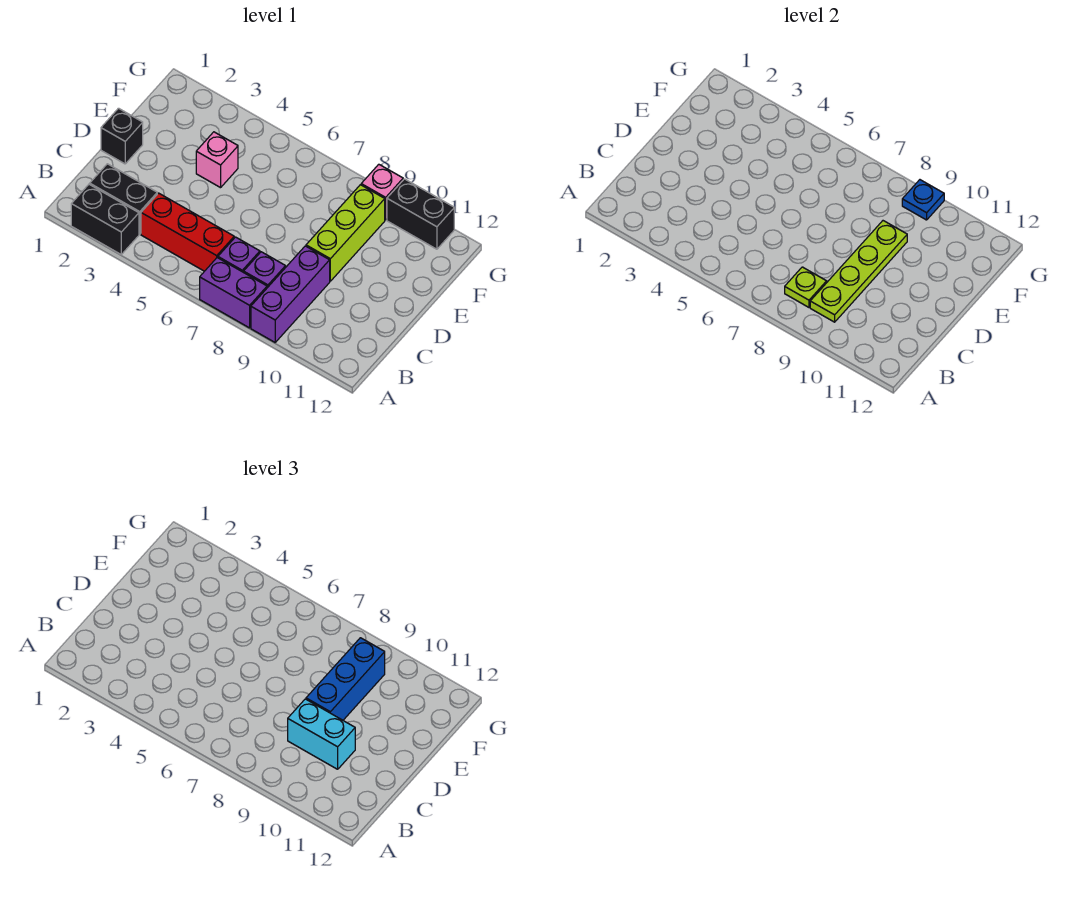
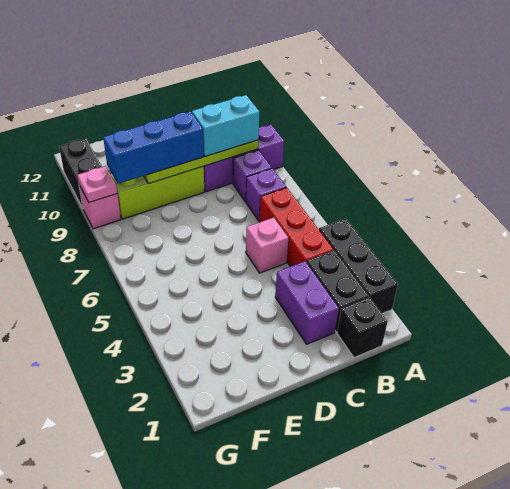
black 1x2 brick [71,184,139,254] -> black 1x3 brick [319,219,398,313]
purple 1x2 brick [200,258,267,328] -> purple 1x2 brick moved to [275,261,339,344]
lime 1x1 plate [785,267,827,307] -> none
cyan 1x2 brick [288,699,355,769] -> cyan 1x2 brick turned to [192,95,259,156]
black 1x1 brick [101,108,143,164] -> black 1x1 brick moved to [337,297,388,358]
pink 1x1 brick [196,132,238,188] -> pink 1x1 brick moved to [246,217,288,273]
blue 1x1 plate [902,180,944,220] -> pink 1x1 plate [77,166,117,202]

